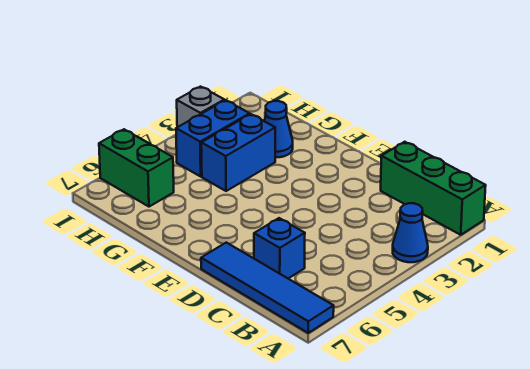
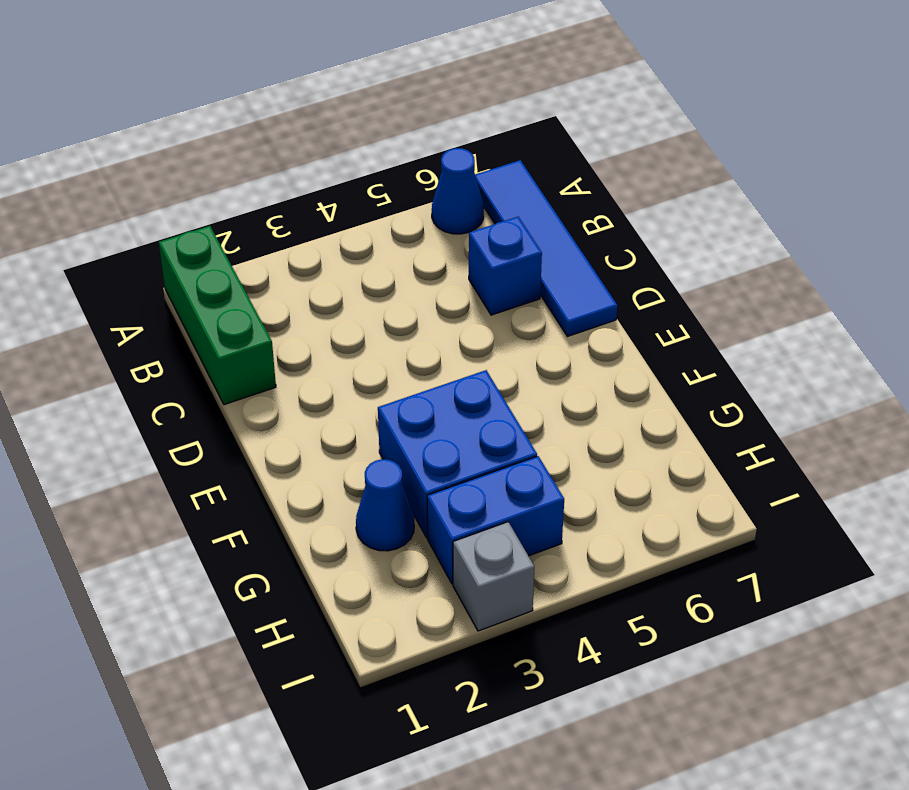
blue 1x1 cone [393,203,428,262] -> blue 1x1 cone moved to [432,148,484,234]
blue 1x2 brick [201,114,275,191] -> blue 2x2 brick [378,370,537,538]
green 1x2 brick [99,129,174,207] -> none

